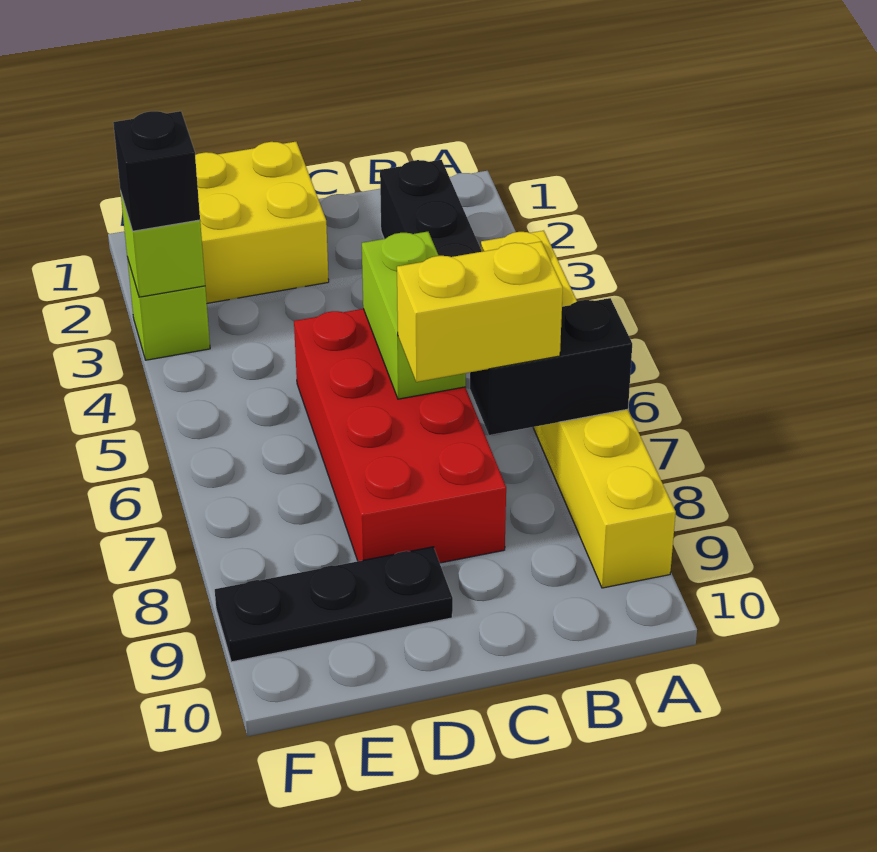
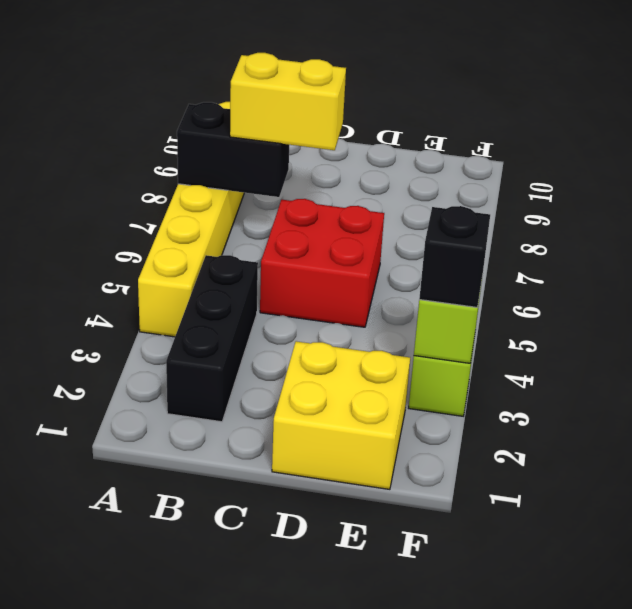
red 2x4 brick [294,309,506,563] -> red 2x2 brick [260,199,384,327]
lime 1x2 brick [362,232,466,399] -> none
black 1x3 plate [215,547,453,662] -> none

